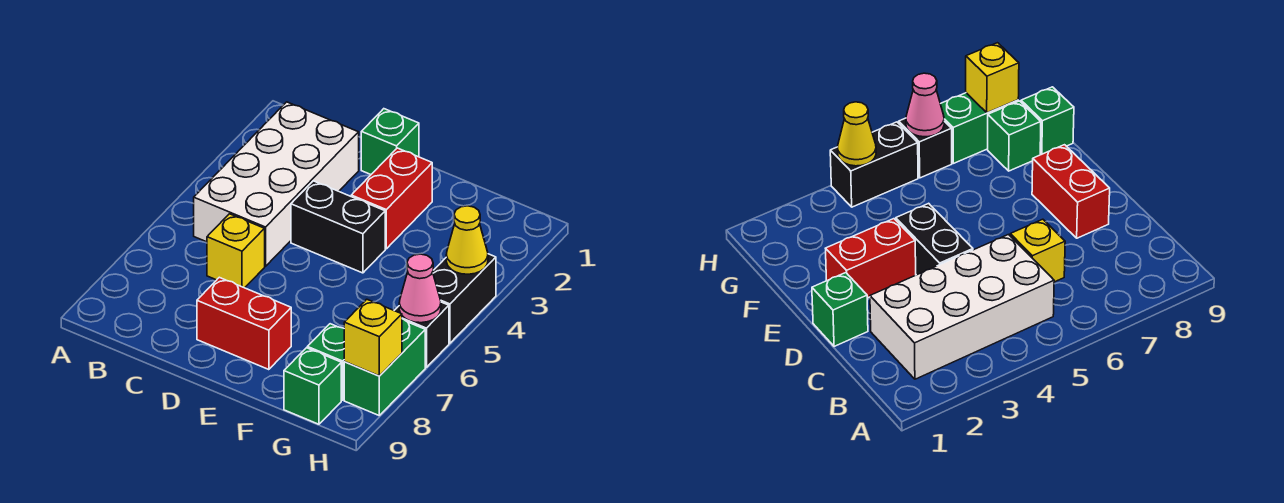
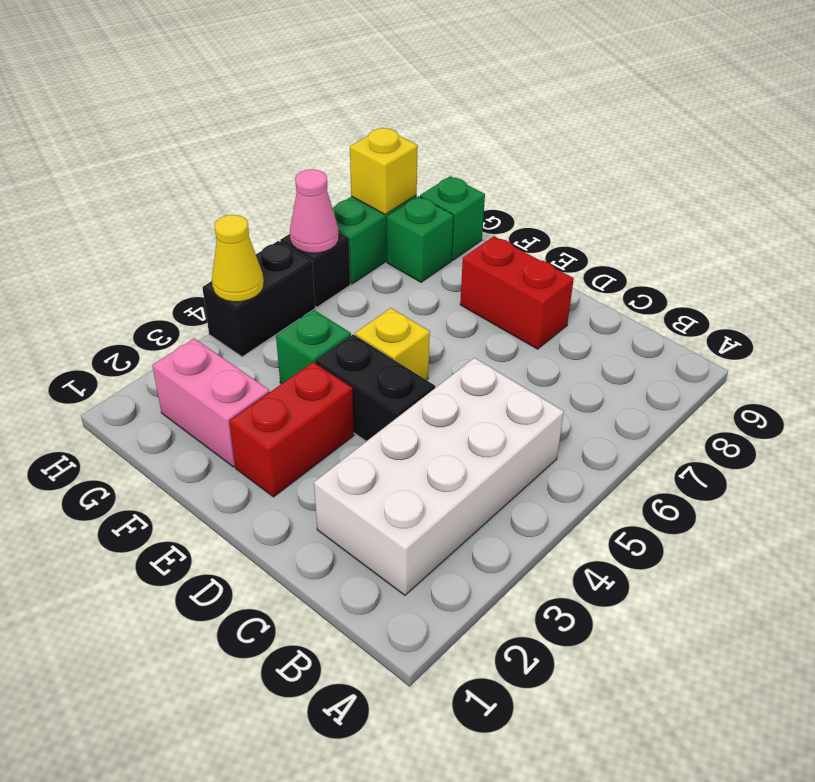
yellow 1x1 brick [207,214,265,288] -> yellow 1x1 brick moved to [355,308,430,380]
green 1x1 brick [361,109,419,174] -> green 1x1 brick moved to [276,310,351,384]
none -> pink 1x2 brick [152,338,269,467]

